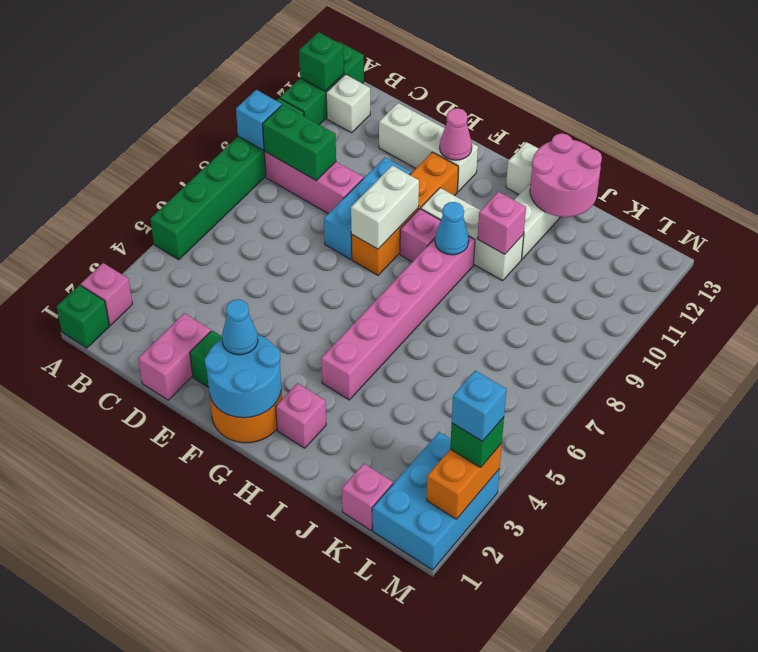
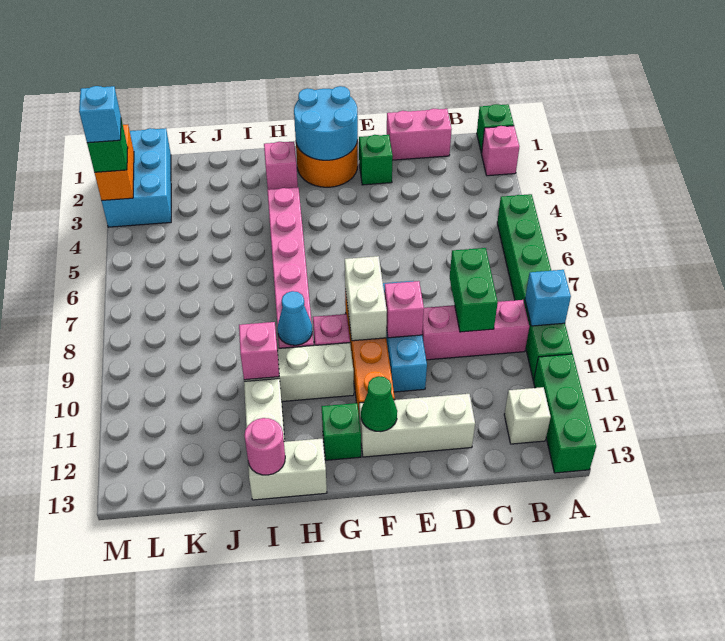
green 1x1 brick [299,32,344,91] -> green 1x1 brick moved to [321,403,361,460]
green 1x2 brick [263,105,336,181] -> green 1x2 brick turned to [450,248,498,332]
pink 1x2 brick [138,313,211,400] -> pink 1x2 brick turned to [387,109,452,160]
cyan 1x1 cone [222,300,258,355] -> none
pink 1x1 cone [440,108,472,160] -> green 1x1 cone [361,376,397,432]
pink 2x2 round brick [530,133,602,217] -> pink 1x1 round brick [244,418,285,475]
pink 1x1 brick [342,464,393,530] -> pink 1x1 brick moved to [384,281,424,338]

